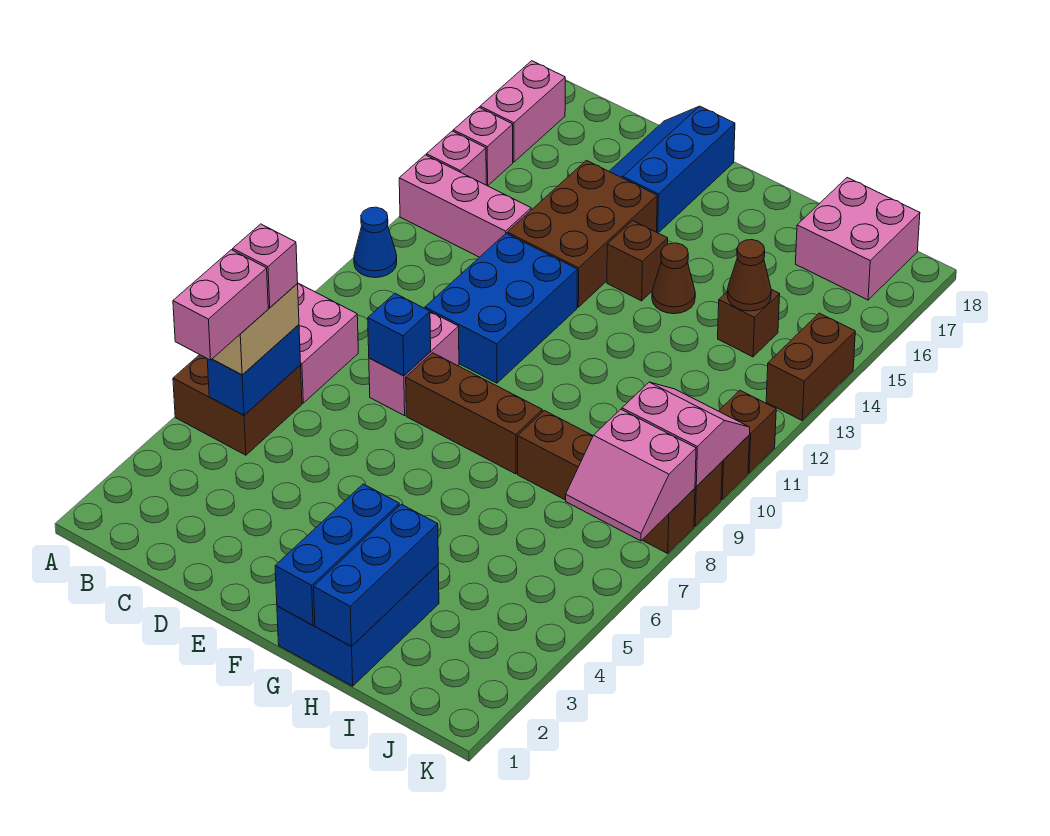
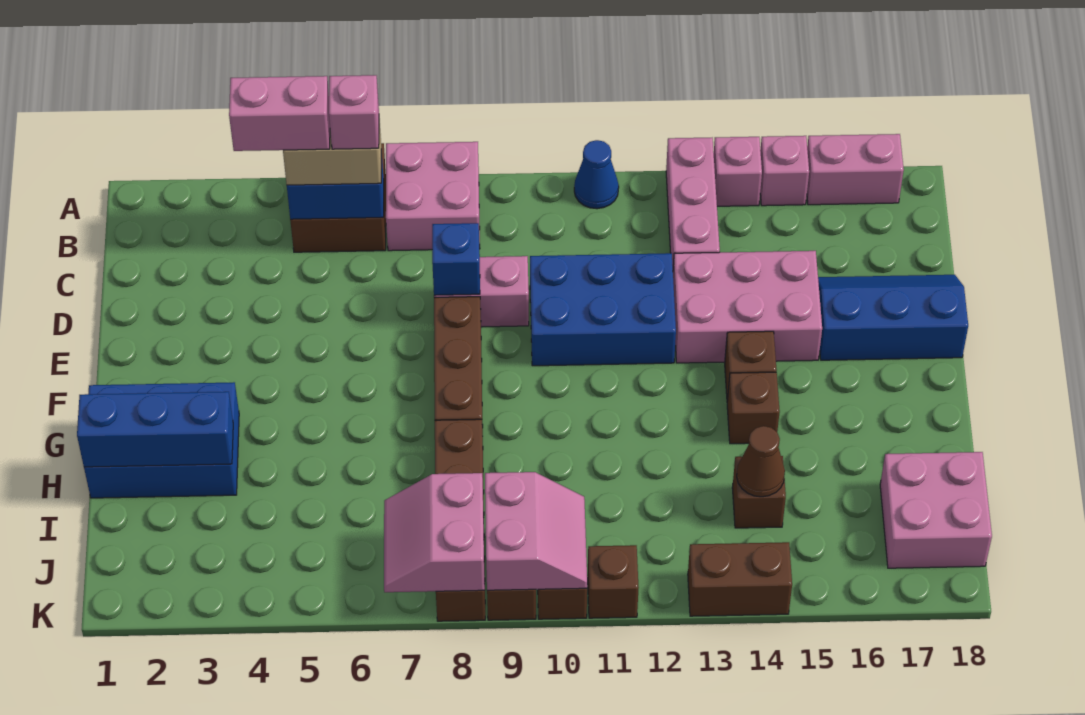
brown 2x3 brick [507,160,657,307] -> pink 2x3 brick [673,251,822,363]
blue 1x3 brick [275,484,399,625] -> none
brown 1x1 cone [652,243,695,314] -> brown 1x1 brick [727,372,780,444]

